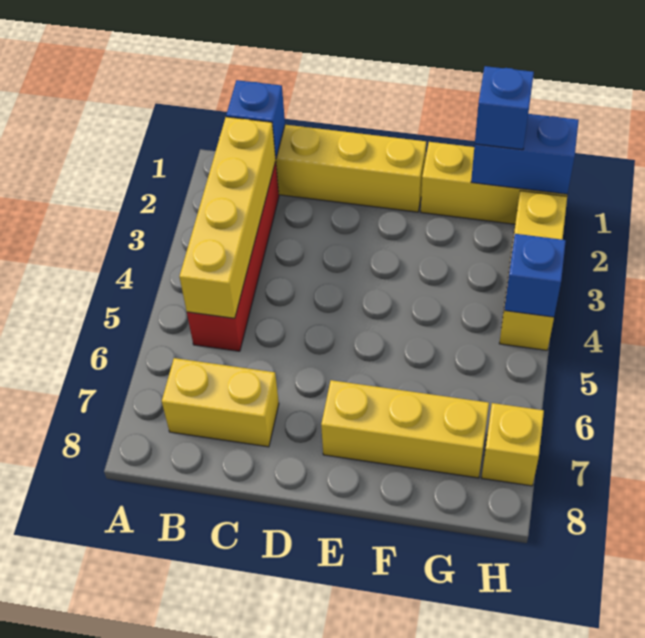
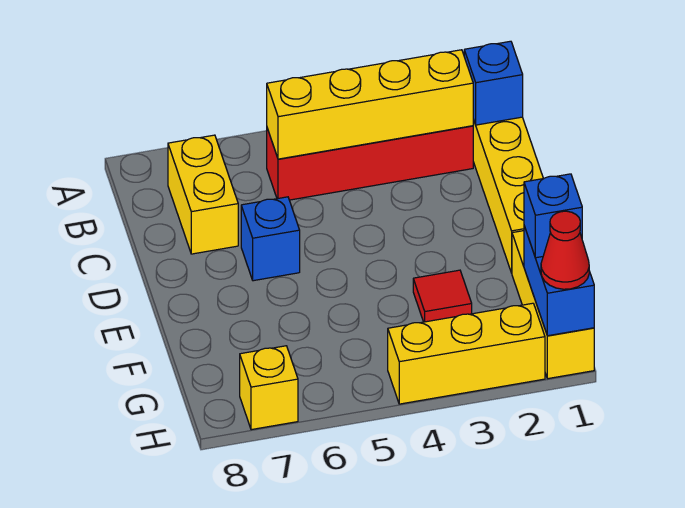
yellow 1x3 brick [321,380,489,478] -> none
none -> red 1x1 tile [413,270,472,322]
none -> red 1x1 cone [541,211,589,289]
blue 1x1 brick [504,234,566,317] -> blue 1x1 brick moved to [241,197,300,281]

